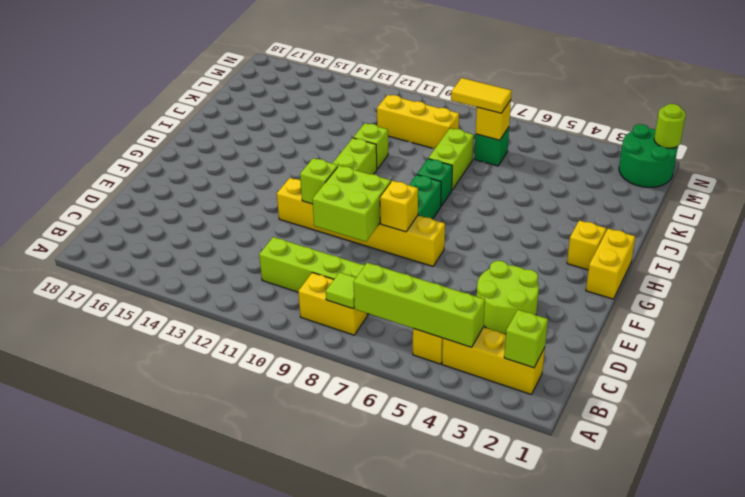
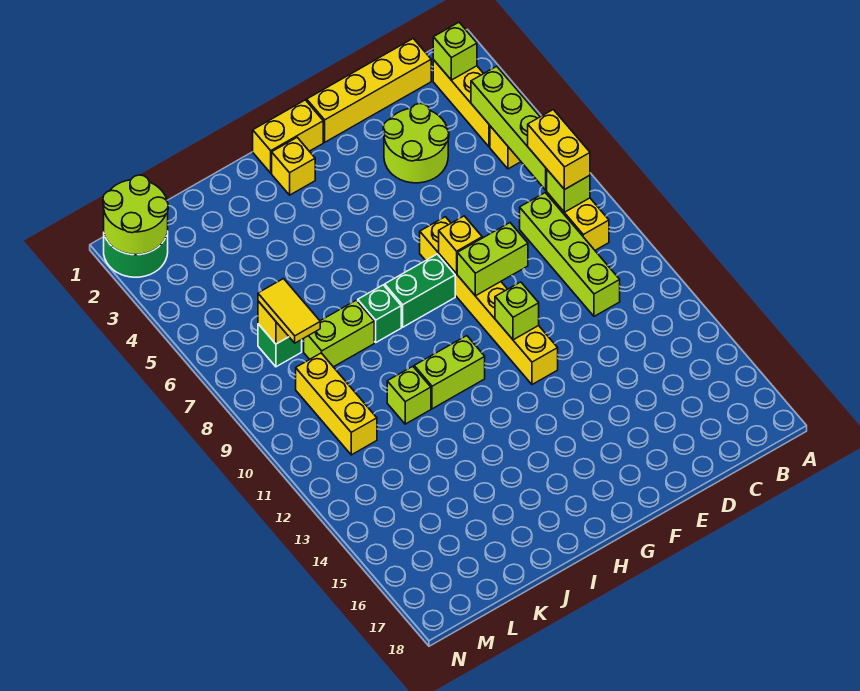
none -> yellow 1x2 brick [528,110,590,190]
lime 1x1 tile [326,272,356,309] -> lime 1x1 brick [547,170,590,212]
none -> yellow 1x4 brick [307,39,431,142]
lime 2x2 brick [312,166,391,242] -> lime 1x2 brick [457,223,528,296]
lime 1x1 round brick [654,104,686,148] -> lime 2x2 round brick [103,175,168,255]

